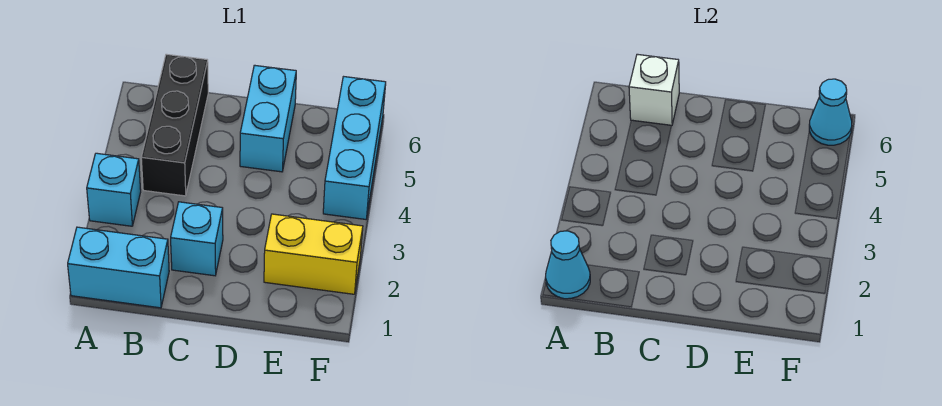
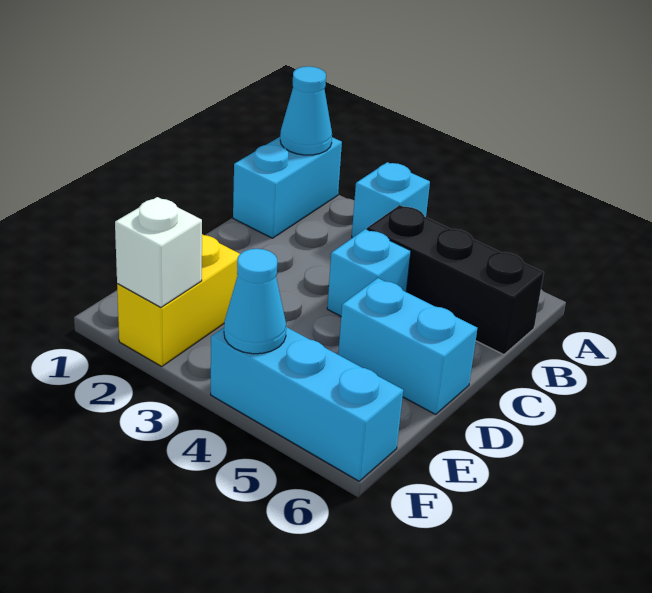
white 1x1 brick [629,54,679,126] -> white 1x1 brick moved to [115,197,202,307]
cyan 1x1 brick [171,202,223,276] -> cyan 1x1 brick moved to [327,229,411,316]
cyan 1x1 cone [809,79,852,145] -> cyan 1x1 cone moved to [224,249,286,354]

